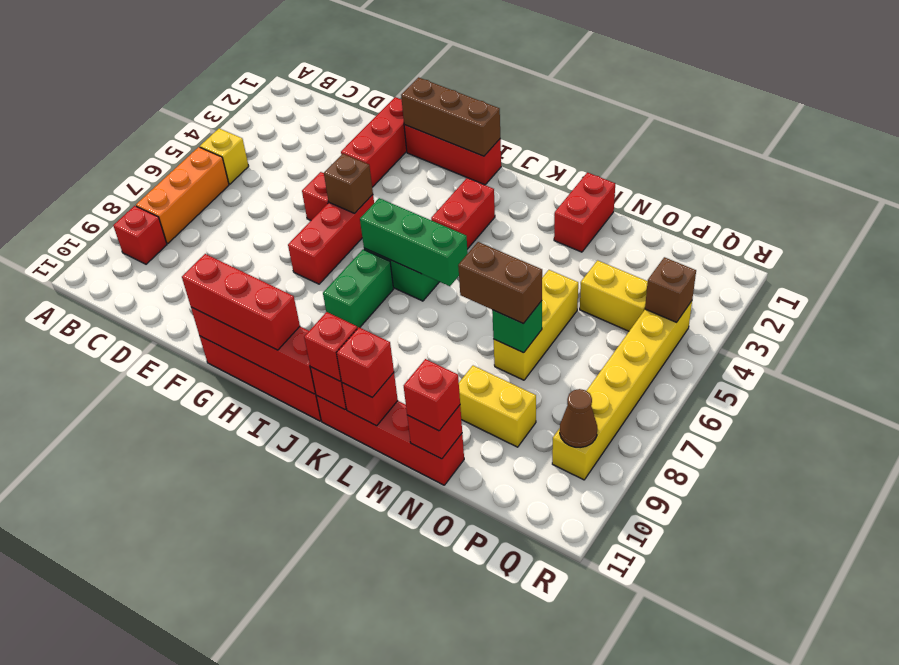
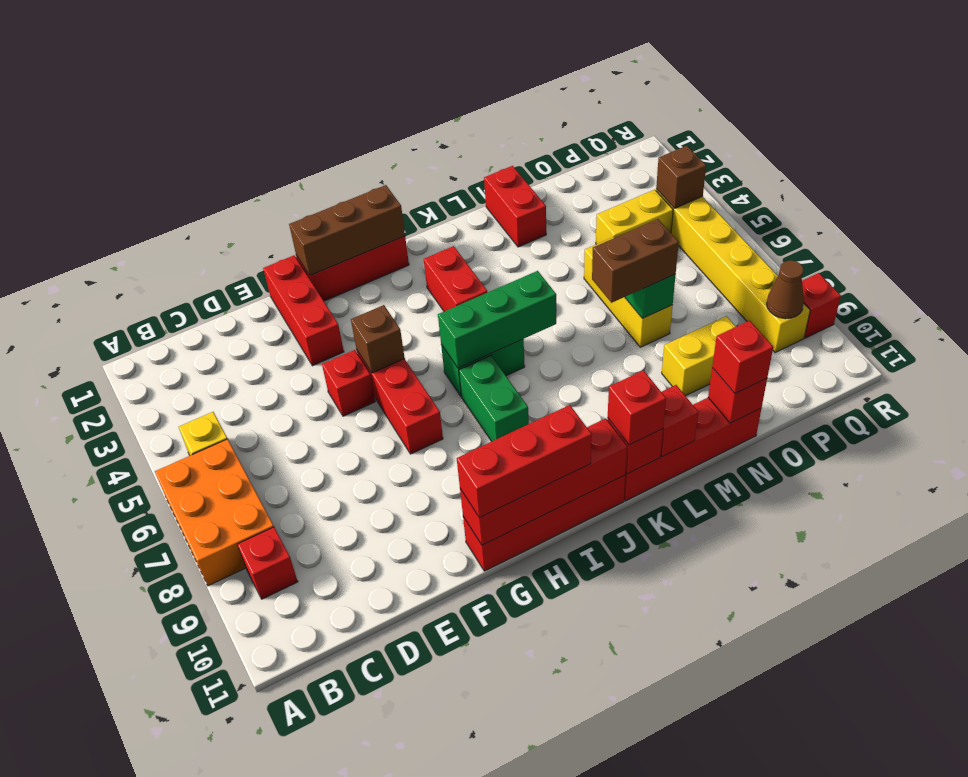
orange 1x3 brick [136,147,229,243] -> orange 2x3 brick [155,439,274,586]
red 1x1 brick [337,327,394,398] -> red 1x1 brick moved to [802,273,841,338]

